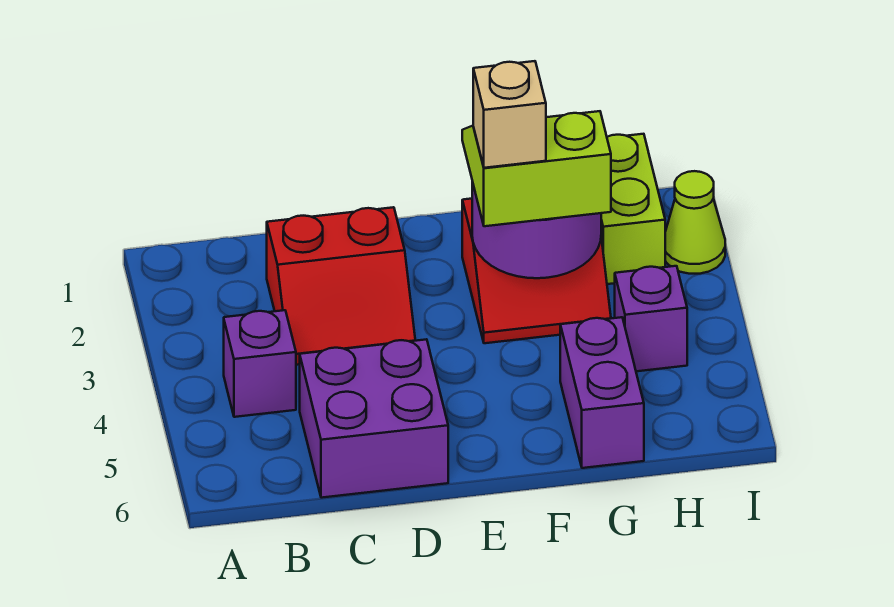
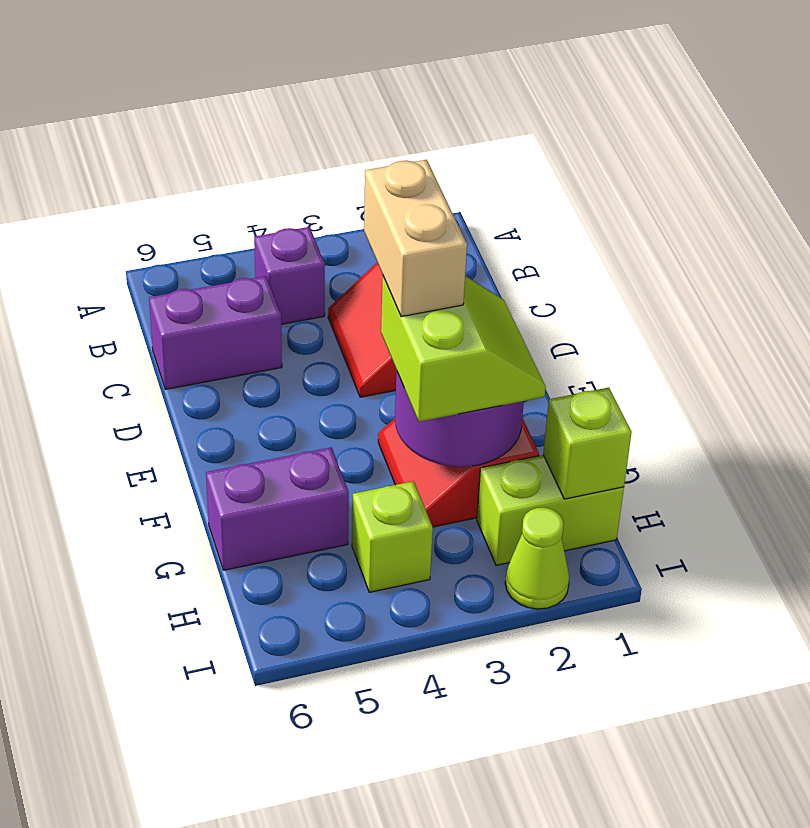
purple 2x2 brick [300,339,448,498] -> purple 1x2 brick [149,276,282,389]
tan 1x1 brick [473,61,546,168] -> tan 1x2 brick [364,160,467,317]
none -> lime 1x1 brick [543,387,632,499]
purple 1x1 brick [615,266,687,371] -> lime 1x1 brick [352,481,433,592]

